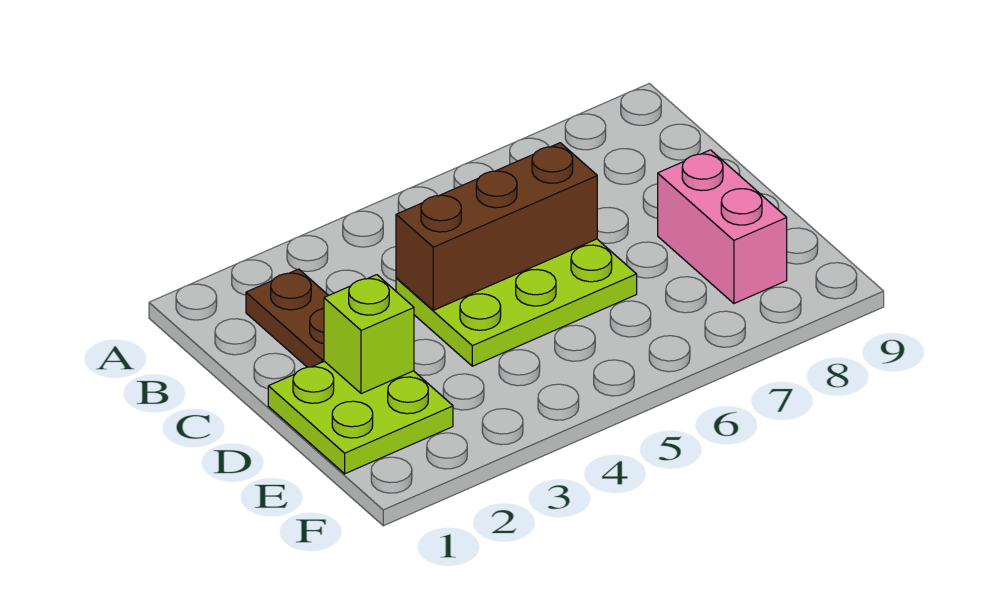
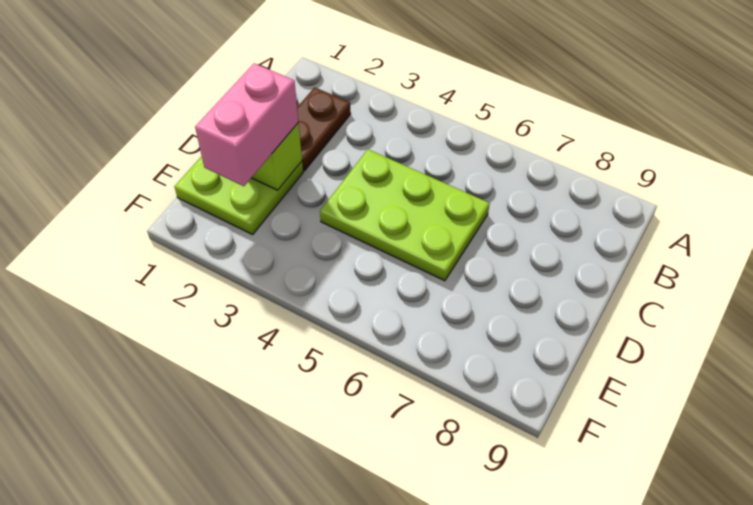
brown 1x3 brick [396,143,597,310] -> none
pink 1x2 brick [658,150,787,303] -> pink 1x2 brick moved to [195,63,298,186]

